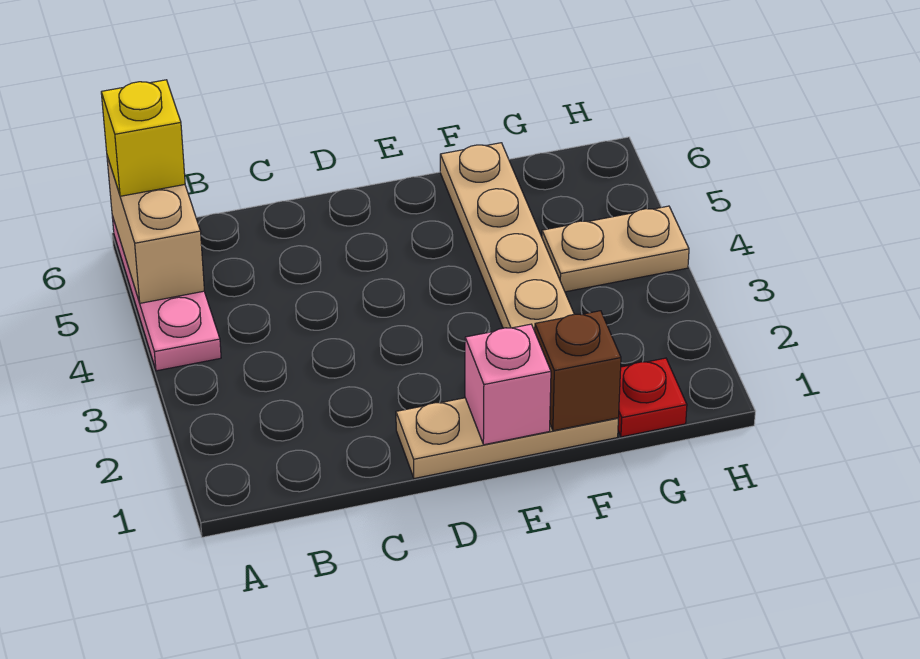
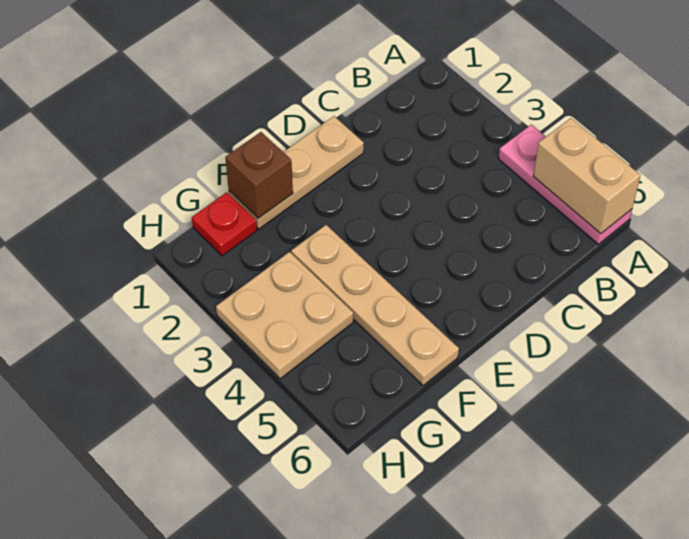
yellow 1x1 brick [101,80,185,196] -> none
pink 1x1 brick [465,324,551,445] -> none
tan 1x2 plate [542,206,689,292] -> tan 2x2 plate [216,252,353,379]

